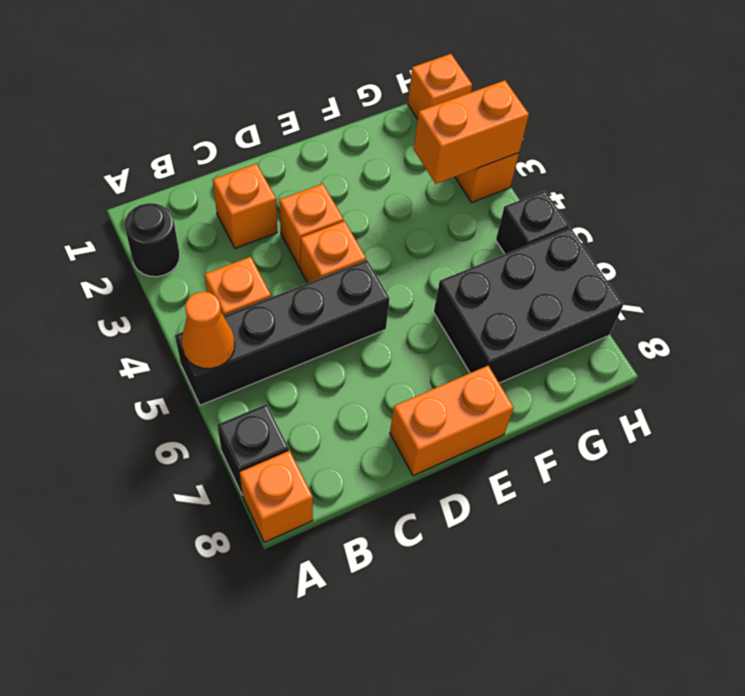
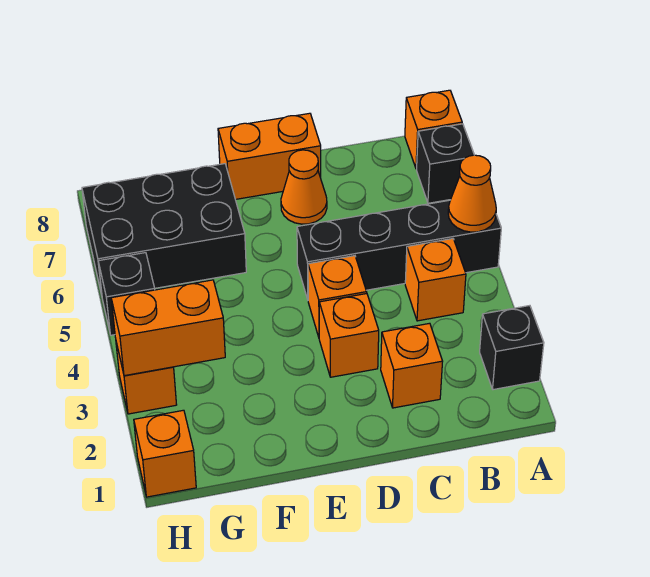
black 1x1 round brick [124,203,180,277] -> black 1x1 brick [480,306,544,390]
none -> orange 1x1 cone [281,150,327,224]

